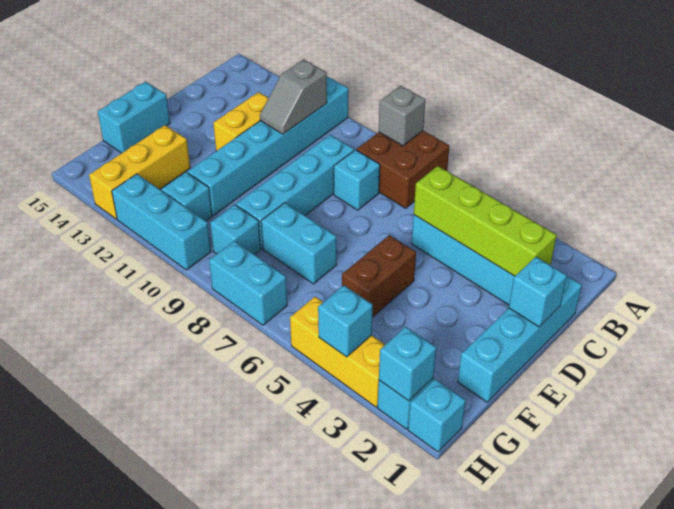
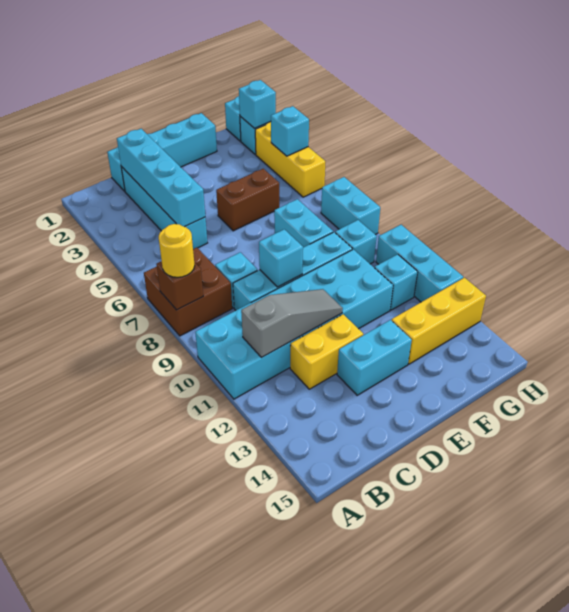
grey 1x1 brick [379,86,425,146] -> brown 1x1 brick [156,261,203,310]
none -> yellow 1x1 round brick [159,224,195,277]
cyan 1x6 brick [187,76,348,215] -> cyan 2x6 brick [195,249,393,399]
grey 1x2 slope [260,59,327,134] -> grey 1x3 slope [241,289,343,358]
lime 1x4 brick [414,166,557,276] -> cyan 1x4 brick [117,129,205,227]
cyan 1x1 brick [509,257,567,327] -> cyan 1x1 brick moved to [259,229,303,287]
cyan 1x2 brick [98,82,170,153] -> cyan 1x2 brick moved to [337,320,412,395]

